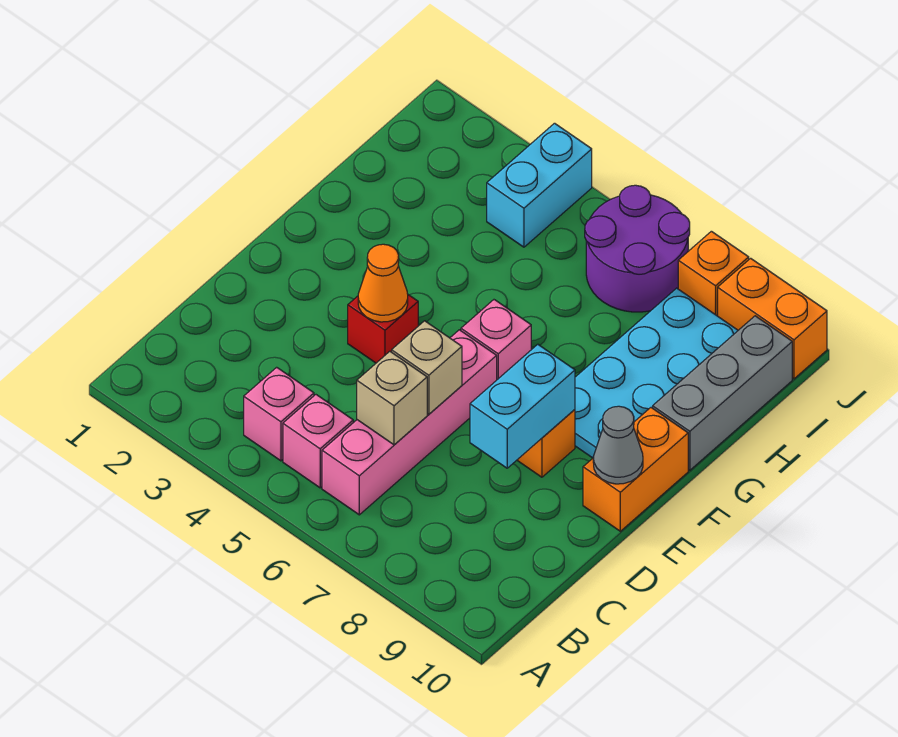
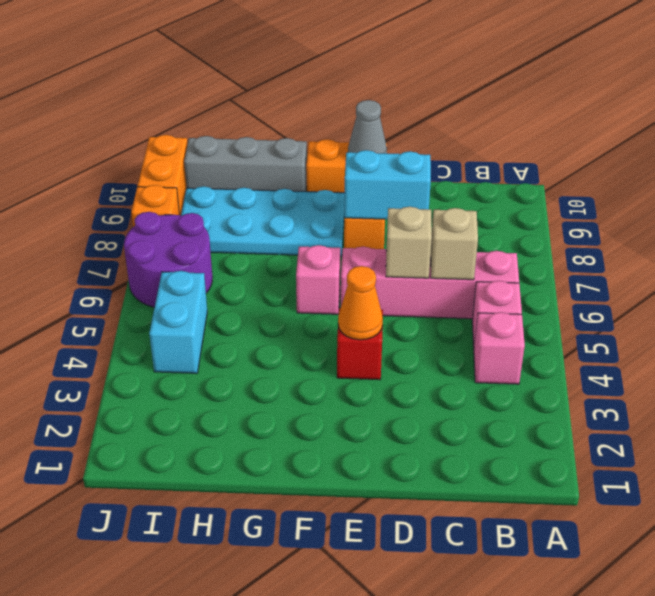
cyan 1x2 brick [487,123,592,247] -> cyan 1x2 brick turned to [149,271,207,373]

